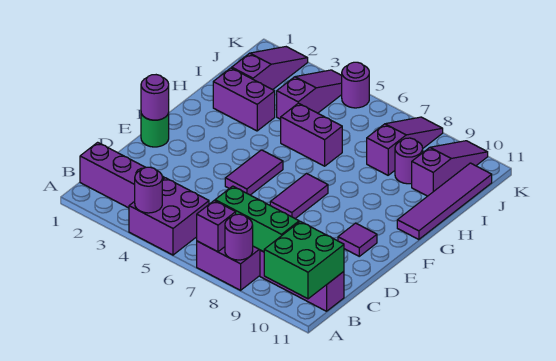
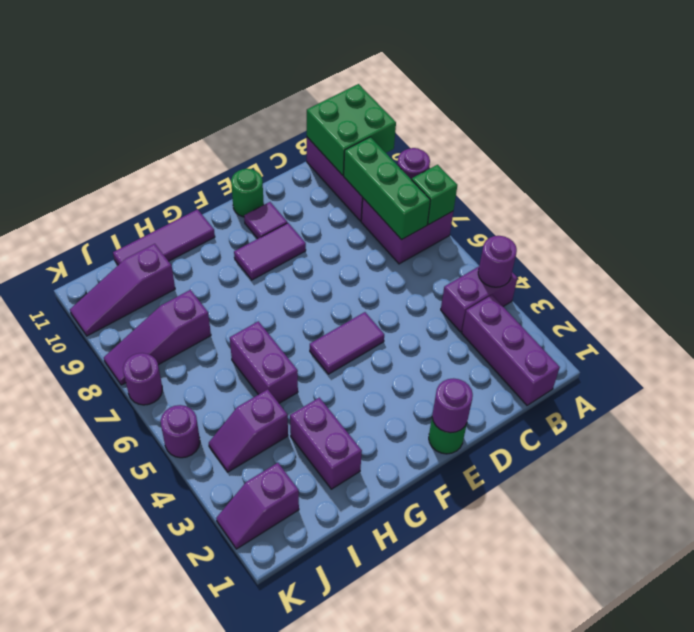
purple 2x2 brick [129,178,209,255] -> purple 1x2 brick [441,267,518,332]
purple 1x1 brick [197,201,236,252] -> green 1x1 brick [412,165,457,225]
purple 1x2 tile [270,174,328,219] -> purple 1x2 tile moved to [234,223,306,280]
none -> green 1x1 round brick [231,169,264,217]
purple 1x4 tile [397,163,492,240] -> purple 1x3 tile [113,209,215,265]
purple 1x3 slope [232,47,308,90] -> purple 1x2 slope [216,463,299,549]
purple 1x3 slope [277,70,342,119] -> purple 1x2 slope [209,389,288,472]
purple 1x1 round brick [395,138,423,184] -> purple 1x1 round brick moved to [123,353,162,405]

